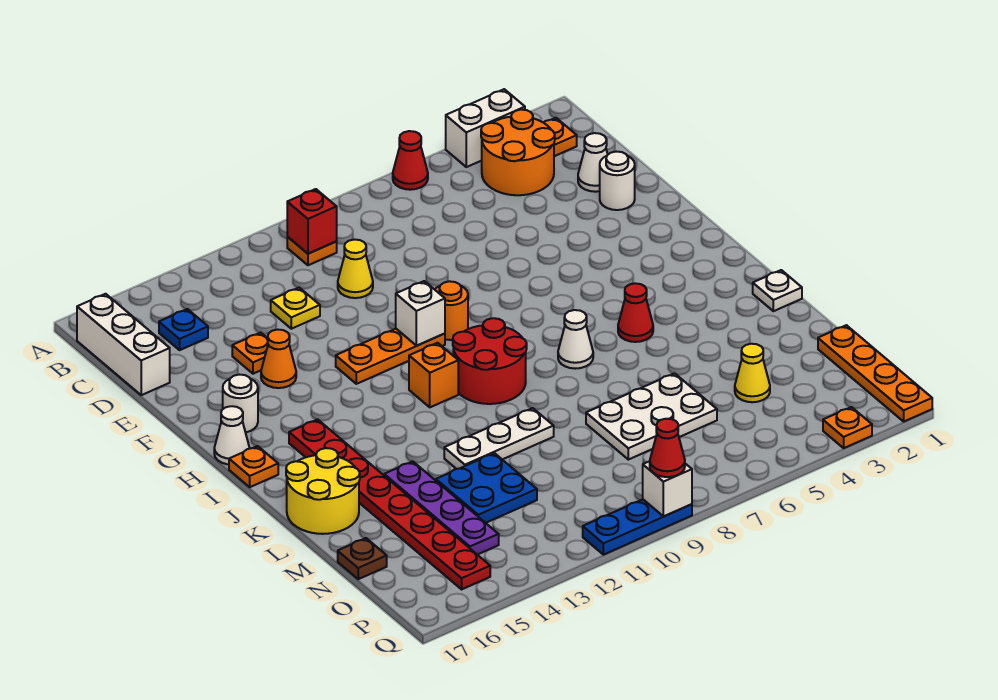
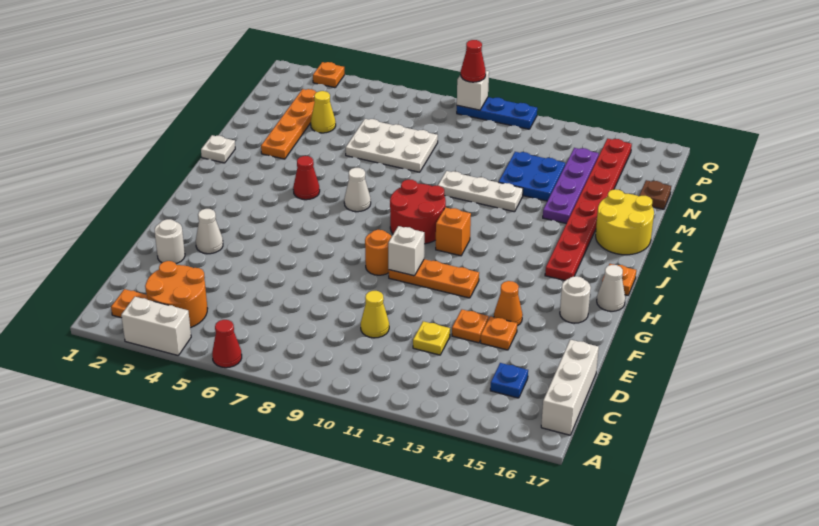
orange 1x1 plate [287,237,337,265] -> orange 1x1 plate moved to [452,310,489,343]
red 1x1 brick [287,189,337,254] -> none
white 1x1 cone [578,133,608,192] -> white 1x1 cone moved to [196,209,223,254]
orange 1x4 plate [818,325,932,421] -> orange 1x4 plate moved to [261,89,317,159]

